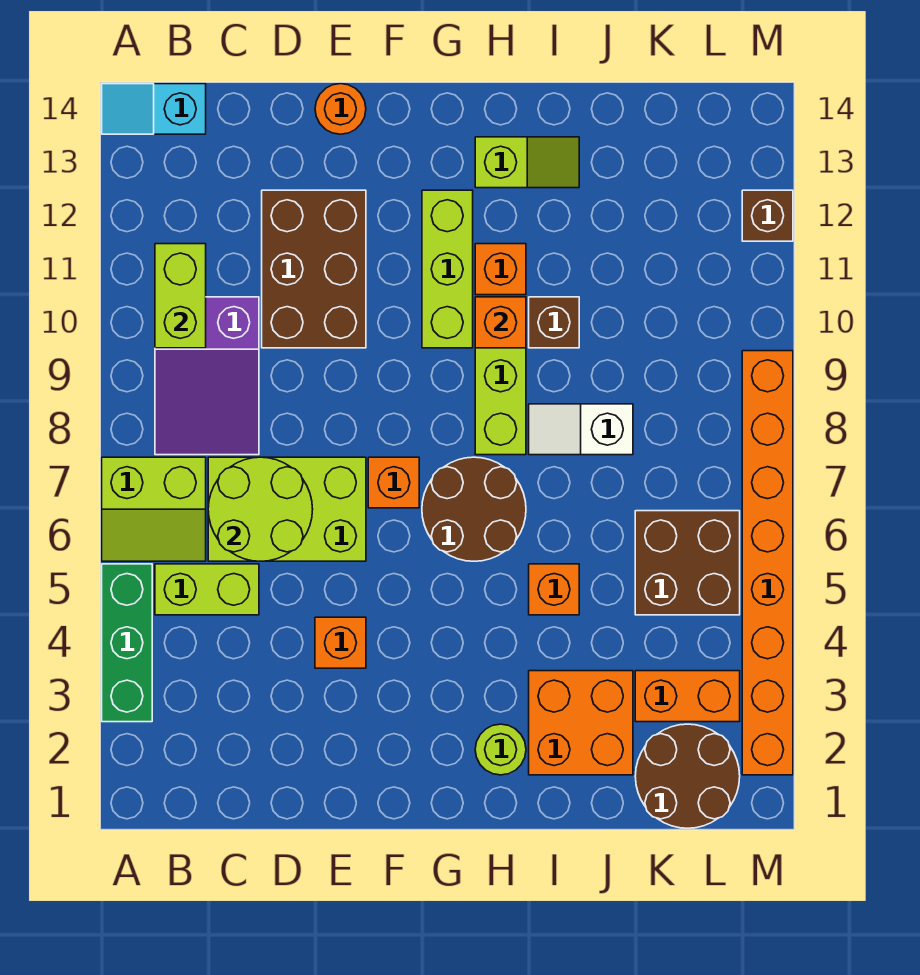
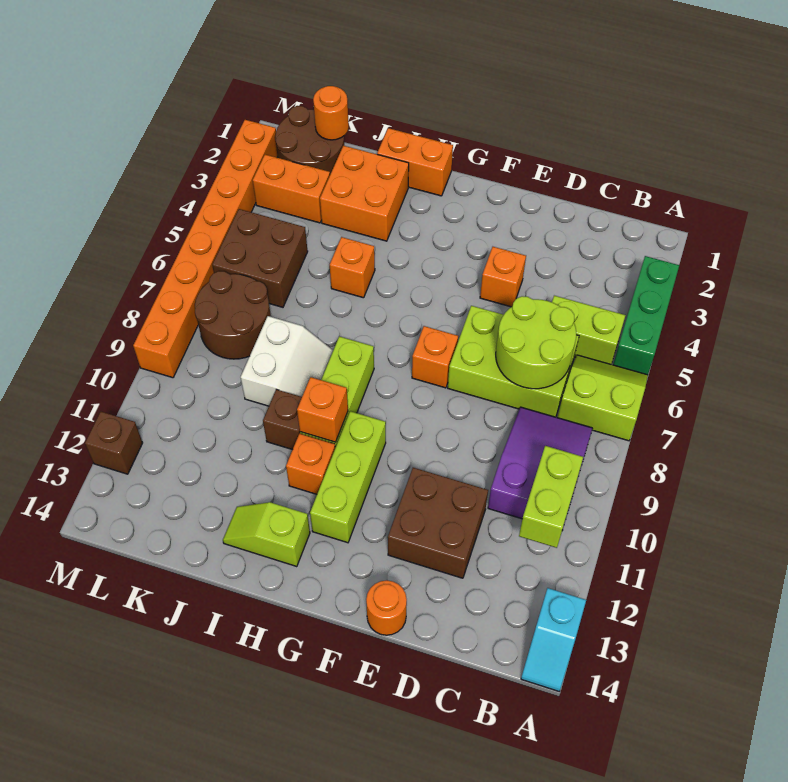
cyan 1x2 slope [102,84,206,134] -> cyan 1x2 slope turned to [521,588,586,691]
brown 2x3 brick [262,190,366,348] -> brown 2x2 brick [388,468,488,578]
brown 2x2 round brick [422,457,526,561] -> brown 2x2 round brick moved to [195,271,271,359]
none -> orange 1x2 brick [377,128,453,196]
lime 1x1 round brick [475,724,526,775] -> none
white 1x2 slope [529,404,633,455] -> white 2x2 slope [241,316,333,406]
none -> orange 1x1 round brick [313,86,349,140]

